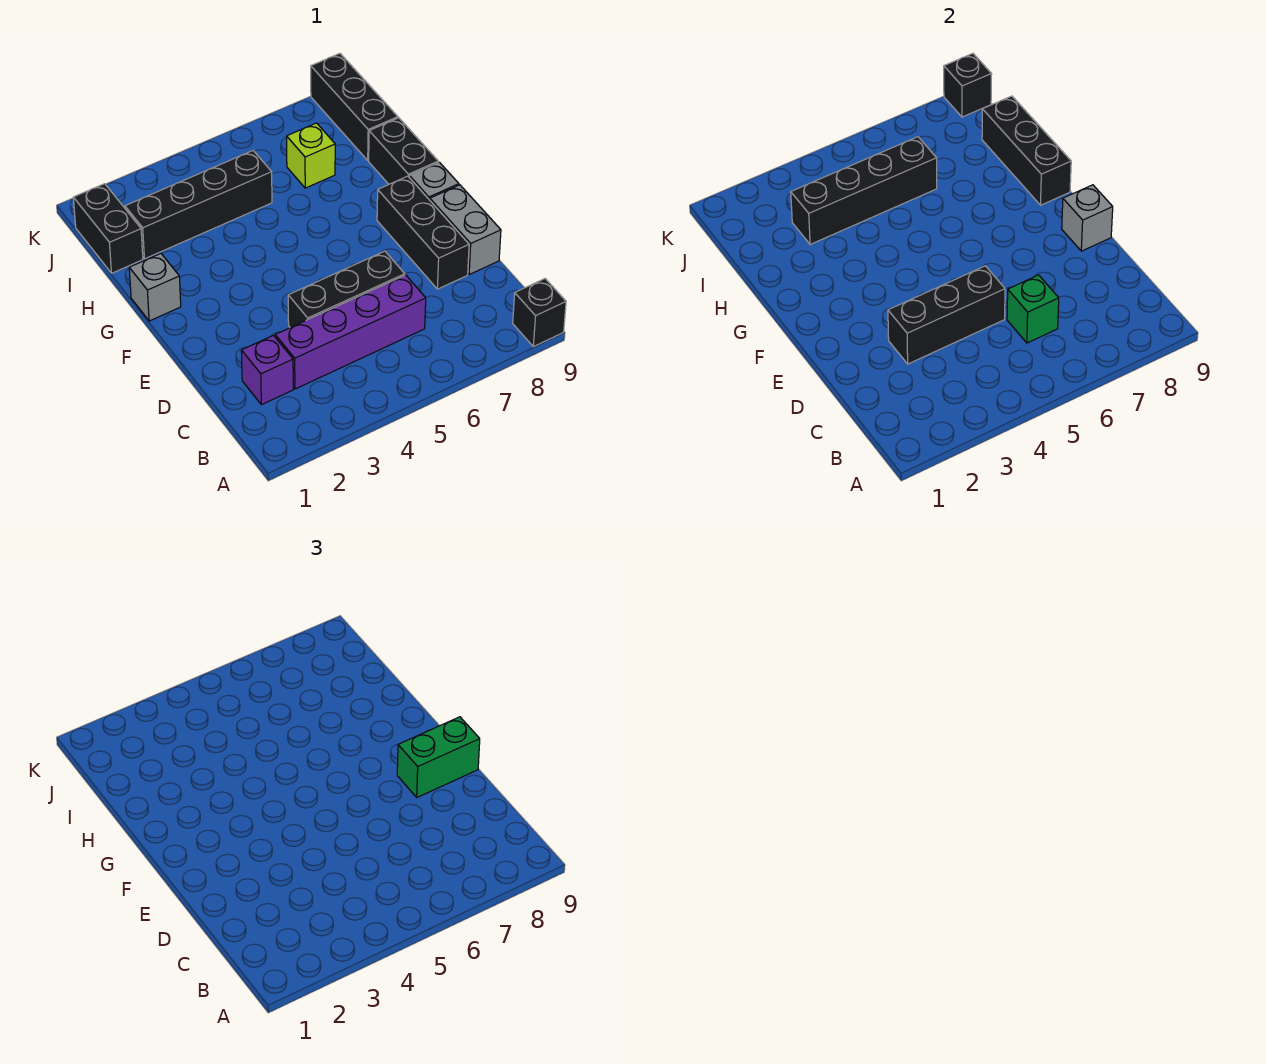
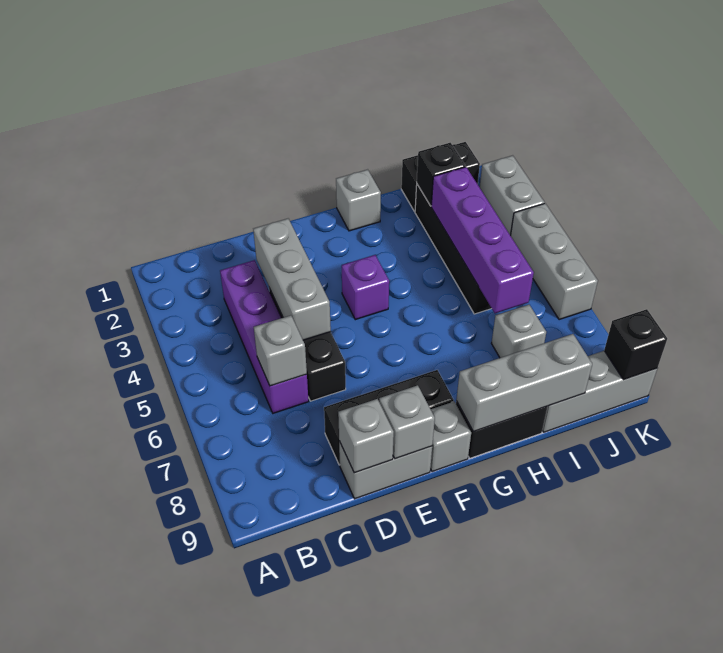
black 1x1 brick [513,279,566,347] -> black 1x1 brick moved to [417,143,465,206]
purple 1x1 brick [241,335,293,405] -> purple 1x1 brick moved to [342,255,389,320]
green 1x1 brick [1007,275,1059,343] -> grey 1x1 brick [254,315,307,386]
black 1x3 brick [888,266,1005,364] -> grey 1x3 brick [253,219,331,340]
none -> grey 1x1 brick [338,399,394,473]
green 1x2 brick [397,717,480,797] -> none
black 1x3 brick [982,96,1071,205] -> grey 1x3 brick [456,334,592,432]
black 1x4 brick [791,137,937,244] -> purple 1x4 brick [431,167,534,313]
lime 1x1 brick [287,123,335,188] -> grey 1x1 brick [491,305,546,358]
black 1x3 brick [311,54,398,160] -> grey 1x3 brick [542,351,657,432]
none -> grey 1x2 brick [480,155,545,236]
none -> grey 1x3 brick [511,203,598,320]

